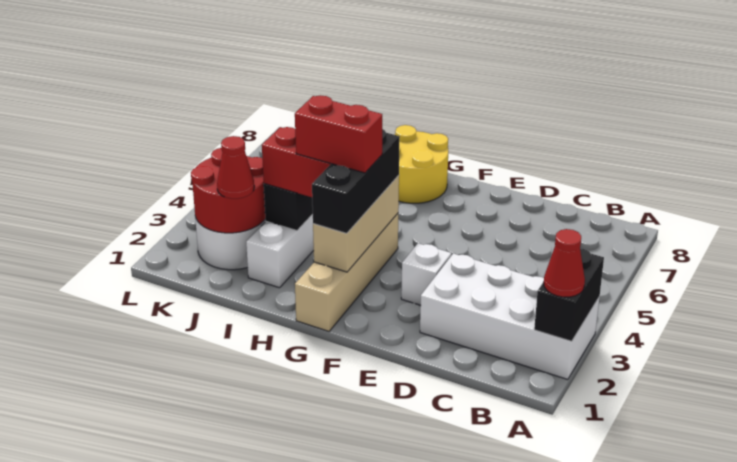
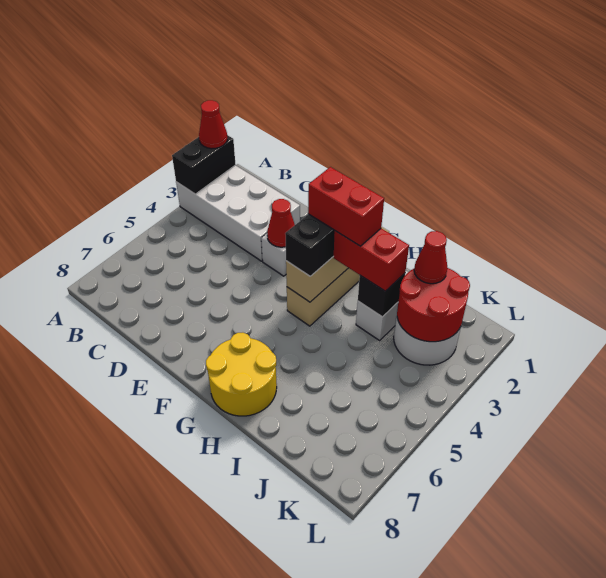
none -> red 1x1 cone [267,199,295,247]

